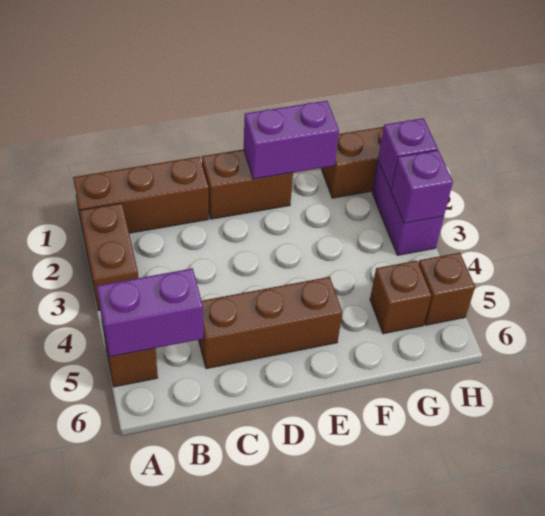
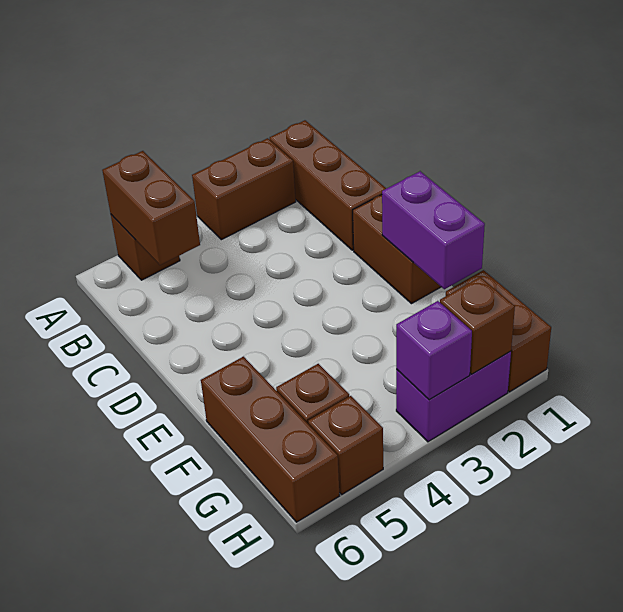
purple 1x2 brick [97,268,203,357] -> brown 1x2 brick [102,151,200,265]
brown 1x3 brick [199,277,342,369] -> brown 1x3 brick moved to [201,357,339,522]
purple 1x1 brick [378,118,438,190] -> brown 1x1 brick [440,277,515,374]

